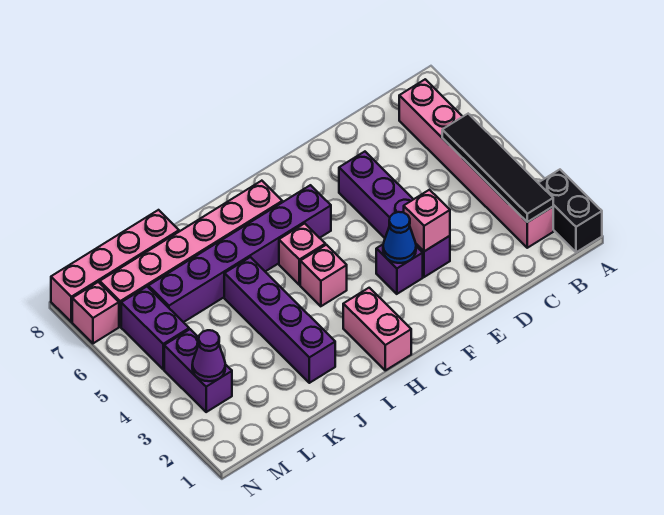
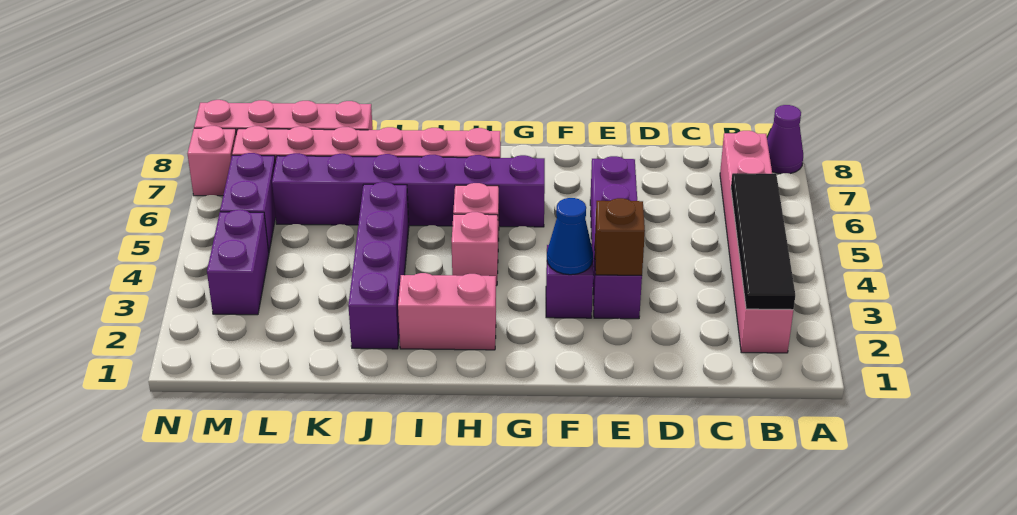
black 1x2 brick [539,170,602,252] -> none
pink 1x1 brick [404,190,450,251] -> brown 1x1 brick [595,198,645,275]
pink 1x2 brick [343,288,411,370] -> pink 1x2 brick turned to [398,273,496,350]
purple 1x1 cone [192,330,225,381] -> purple 1x1 cone moved to [767,105,803,174]

